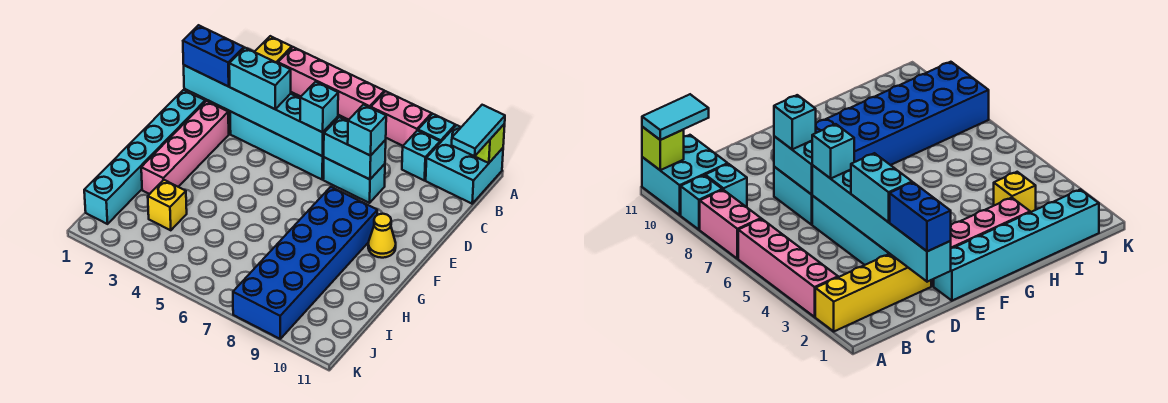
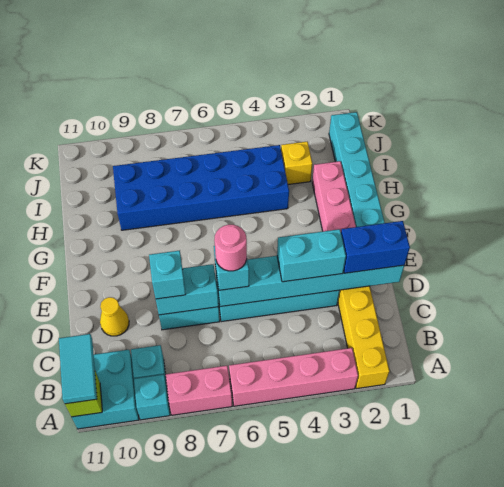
none -> pink 1x1 round brick [214,225,247,271]
blue 2x6 brick [233,187,377,339] -> blue 2x6 brick turned to [113,145,289,230]
yellow 1x1 cone [368,214,396,258] -> yellow 1x1 cone moved to [100,297,129,336]

